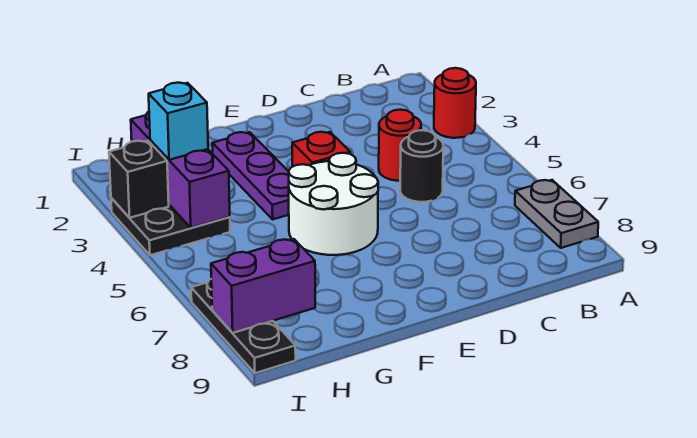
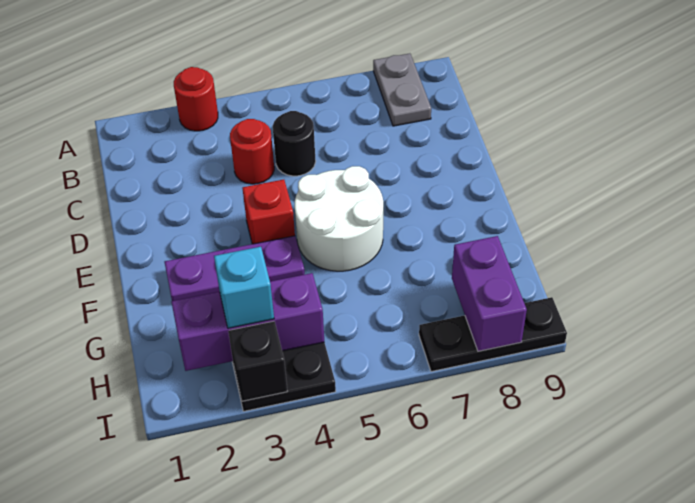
grey 1x2 plate [515,180,598,248] -> grey 1x2 plate turned to [373,53,431,126]

